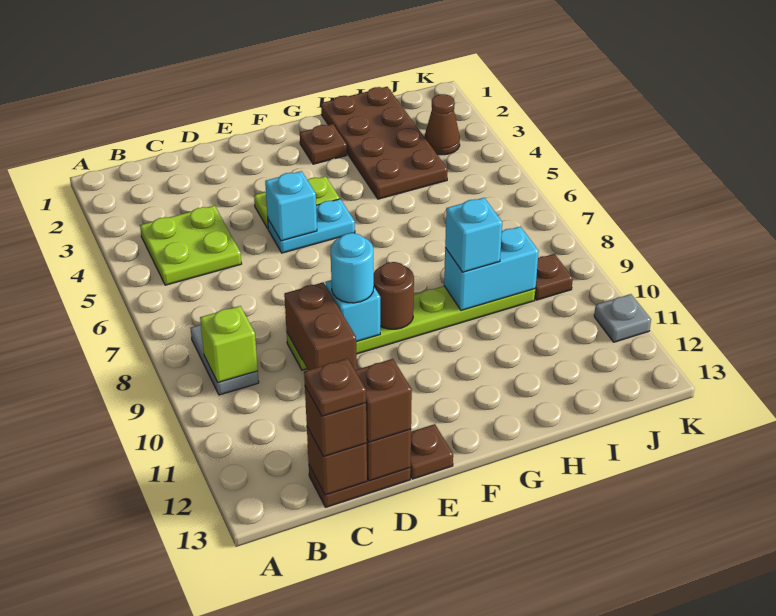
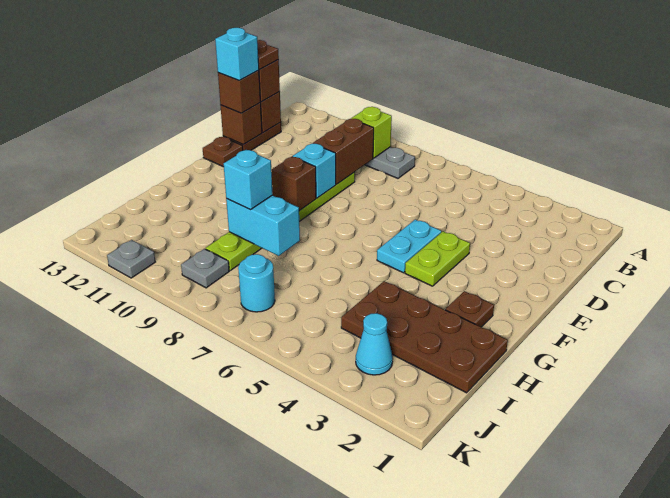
lime 2x2 plate [140,206,241,285] -> none
brown 1x2 brick [284,282,357,370] -> brown 1x2 brick turned to [313,119,374,184]
cyan 1x1 brick [265,171,317,241] -> cyan 1x1 brick moved to [215,28,259,80]
cyan 1x1 round brick [331,233,374,303] -> cyan 1x1 round brick moved to [238,254,275,312]
brown 1x1 round brick [374,262,414,329] -> brown 1x1 brick [271,157,316,211]
cyan 1x2 brick [444,227,539,311] -> cyan 1x2 brick turned to [226,195,300,256]
brown 1x1 cone [424,94,460,155] -> cyan 1x1 cone [356,313,393,375]
brown 1x1 plate [535,254,573,300] -> grey 1x1 plate [181,249,229,288]

